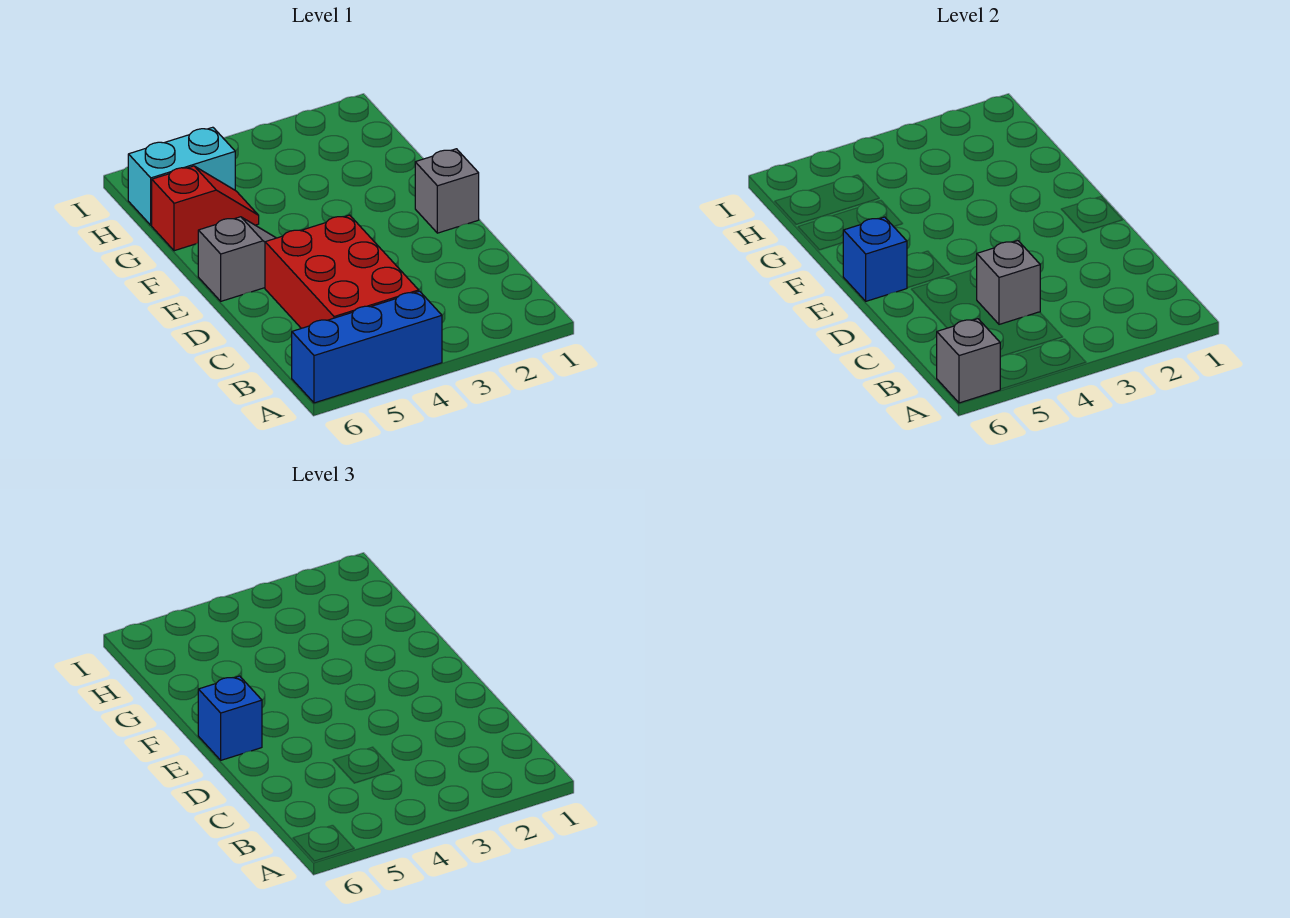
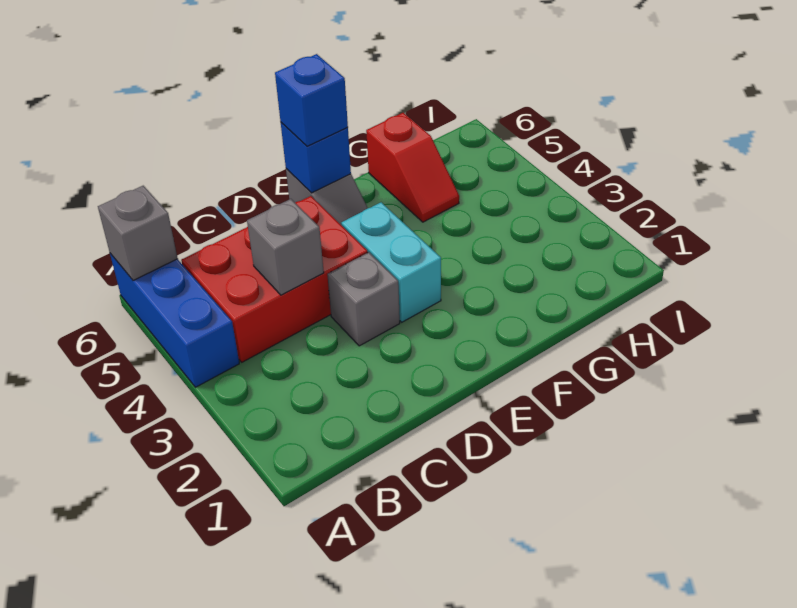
grey 1x1 brick [415,149,479,233] -> grey 1x1 brick moved to [327,252,400,346]
cyan 1x2 brick [128,127,235,225] -> cyan 1x2 brick moved to [341,202,441,322]

